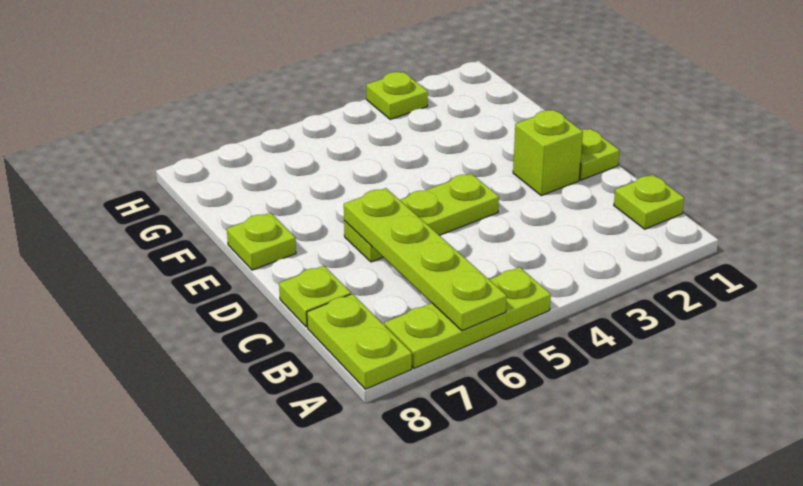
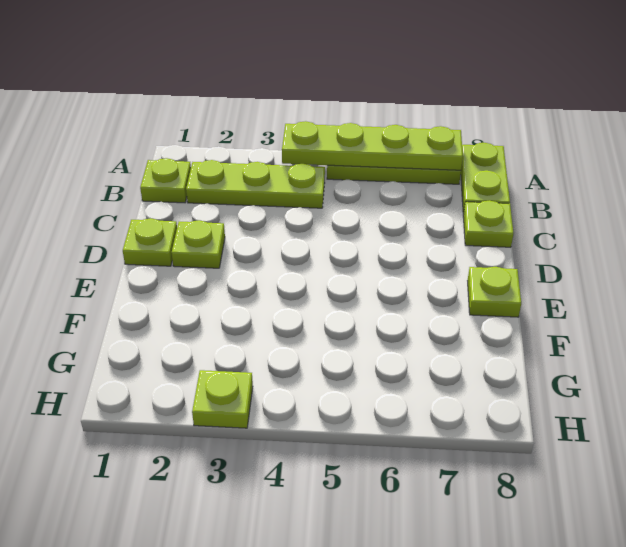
lime 1x4 plate [344,188,507,331] -> lime 1x4 plate turned to [282,121,463,170]
lime 1x1 brick [513,110,583,196] -> lime 1x1 plate [172,220,225,268]
lime 1x3 plate [344,173,499,262] -> lime 1x3 plate moved to [186,160,325,208]

